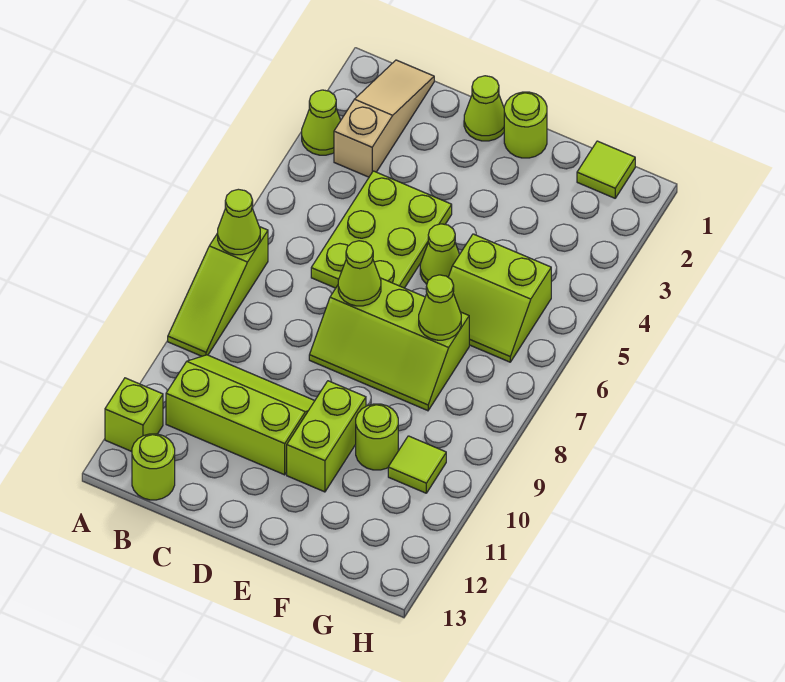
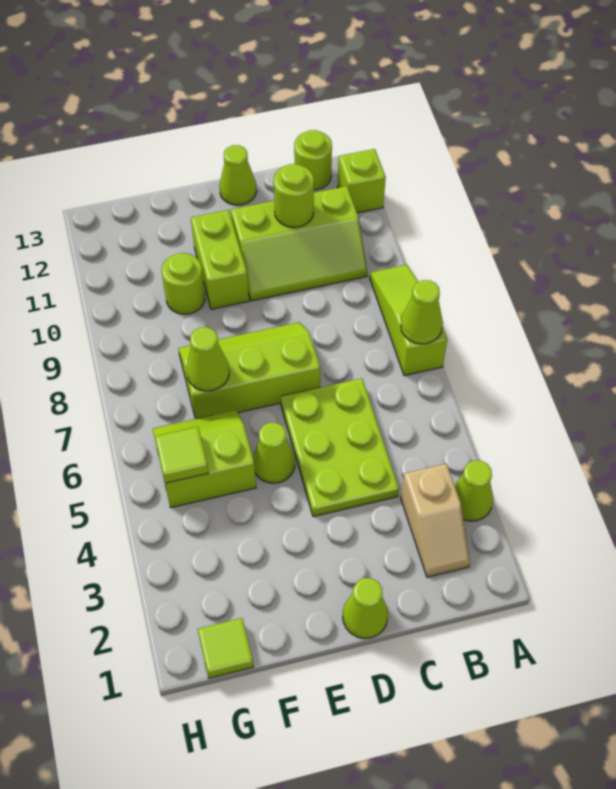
tan 1x3 slope [334,60,434,177] -> tan 1x2 slope [401,464,470,577]
lime 1x1 cone [338,241,381,306] -> lime 1x1 cone moved to [220,145,257,205]
lime 1x1 round brick [504,92,547,158] -> lime 1x1 round brick moved to [274,164,314,227]
lime 1x1 tile [388,436,446,493] -> lime 1x1 tile moved to [155,427,209,483]

